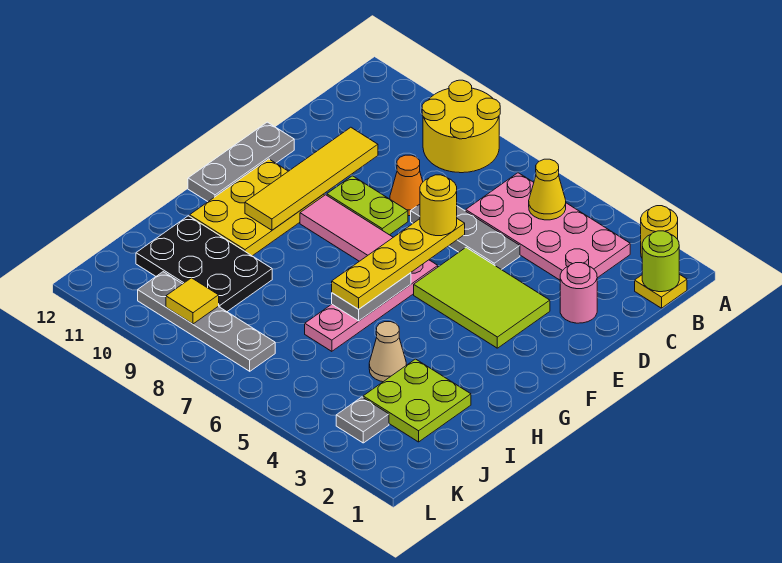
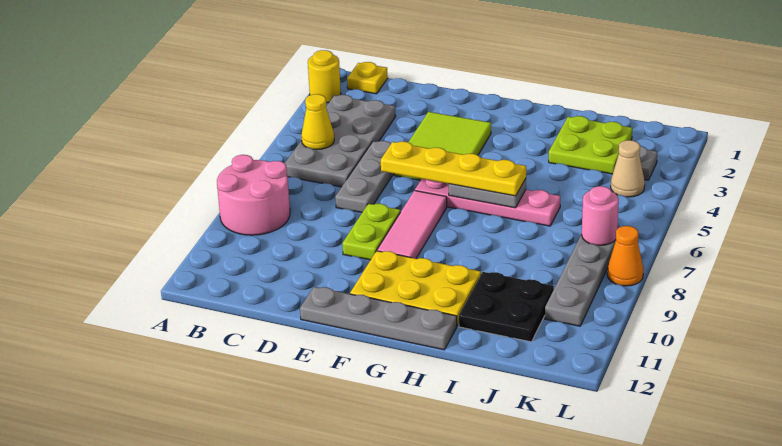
yellow 2x2 round brick [422,80,500,173] -> pink 2x2 round brick [217,155,290,235]
lime 1x1 round brick [642,231,679,292] -> none
pink 2x4 plate [466,173,630,280] -> grey 2x4 plate [285,95,396,187]
pink 1x1 round brick [560,263,597,323] -> pink 1x1 round brick moved to [582,186,619,246]
orange 1x1 cone [390,155,423,216] -> orange 1x1 cone moved to [607,226,643,286]
yellow 1x4 tile [245,127,378,230] -> none
yellow 1x1 round brick [420,175,457,236] -> none
grey 1x3 plate [188,122,294,202] -> grey 1x4 plate [300,287,457,350]
tan 1x1 cone [369,322,406,382] -> tan 1x1 cone moved to [611,140,645,197]
black 2x3 plate [136,216,272,312] -> black 2x2 plate [459,272,554,342]
yellow 1x1 tile [166,278,219,324] -> none

